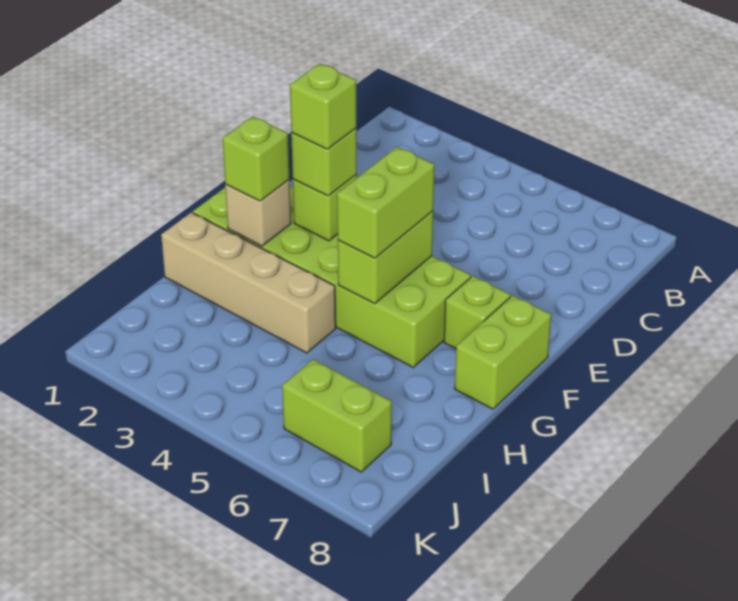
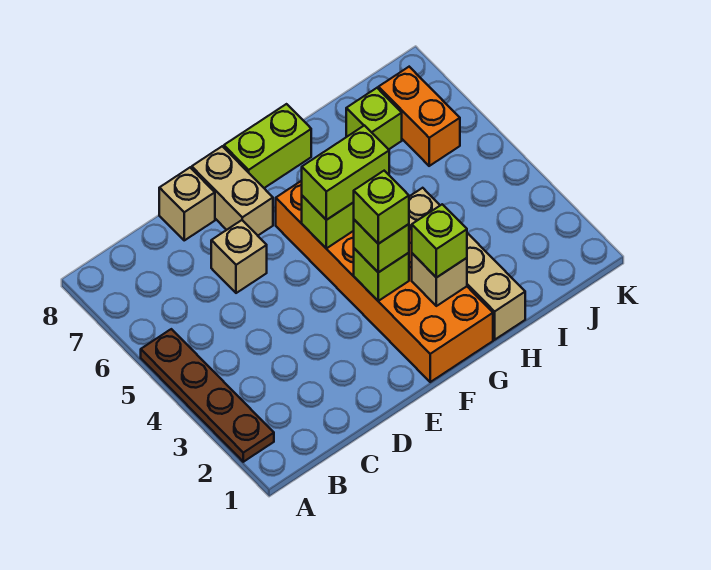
none -> brown 1x4 plate [141,329,274,462]
none -> tan 1x1 brick [211,220,267,293]
none -> tan 1x1 brick [159,168,215,240]
none -> tan 1x2 brick [192,146,273,235]
lime 2x6 brick [193,187,471,367] -> orange 2x6 brick [276,181,493,382]
lime 1x1 brick [444,276,511,349] -> lime 1x1 brick moved to [346,88,402,150]
lime 1x2 brick [282,359,392,472] -> orange 1x2 brick [379,67,460,166]

